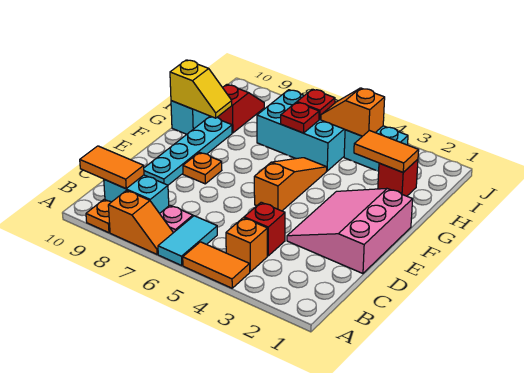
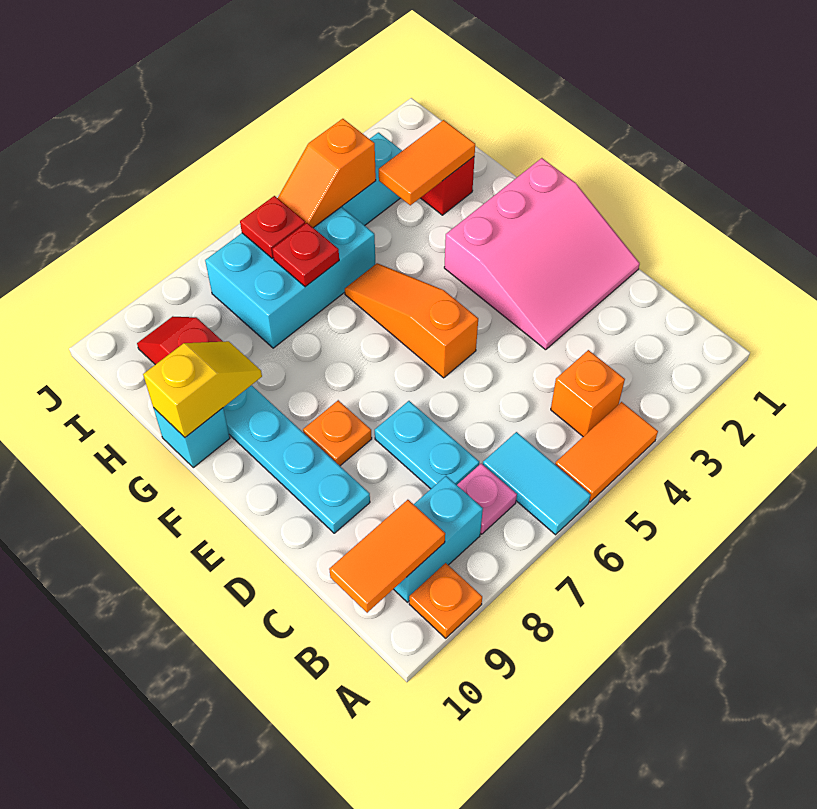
orange 1x2 slope [108,190,173,254] -> none
red 1x1 brick [244,202,285,256] -> none
none -> cyan 1x2 plate [375,401,479,489]
pink 3x3 slope [287,188,413,274] -> pink 3x3 slope turned to [444,158,640,350]

